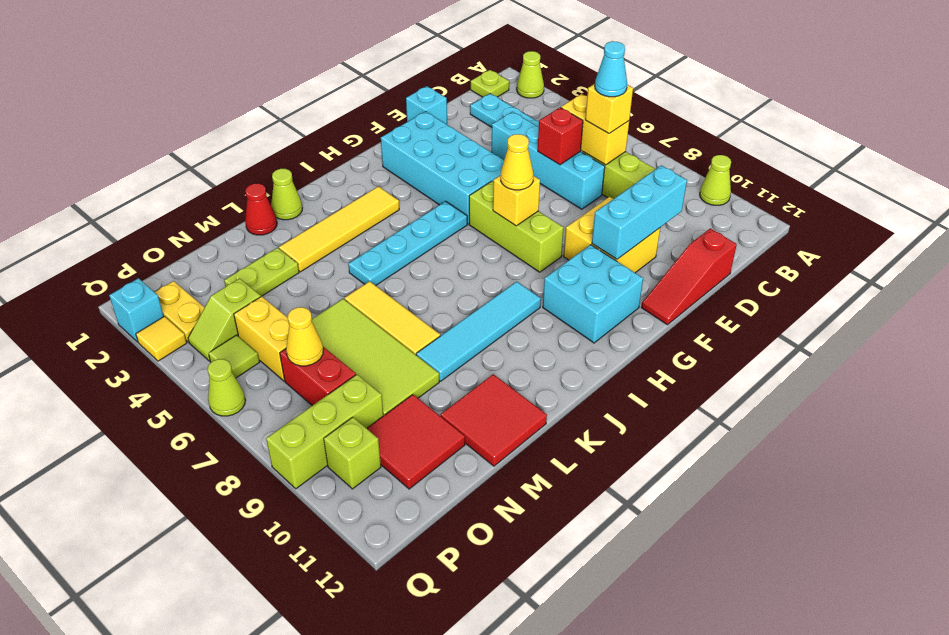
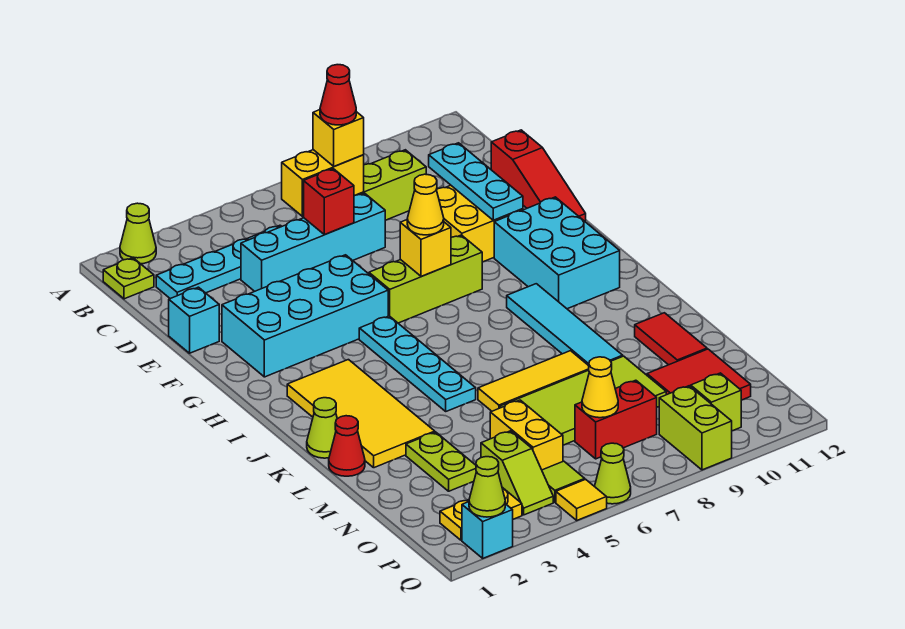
lime 1x1 cone [700,155,731,205] -> lime 1x1 cone moved to [469,457,505,517]
cyan 1x1 cone [595,41,627,97] -> red 1x1 cone [320,65,356,125]
cyan 1x3 brick [592,165,687,259] -> cyan 1x3 plate [429,143,523,220]
cyan 2x2 brick [543,245,643,343] -> cyan 2x3 brick [494,197,620,309]
yellow 1x4 tile [279,186,399,272] -> yellow 2x4 tile [287,360,435,468]
red 2x2 tile [441,374,547,466] -> red 1x2 tile [635,313,707,365]
yellow 1x2 brick [234,296,289,381] -> yellow 1x2 brick turned to [490,400,563,470]
lime 1x3 brick [266,375,383,489] -> lime 1x2 brick [659,386,732,470]
yellow 1x1 tile [136,316,187,361] -> yellow 1x1 tile moved to [556,479,607,520]

